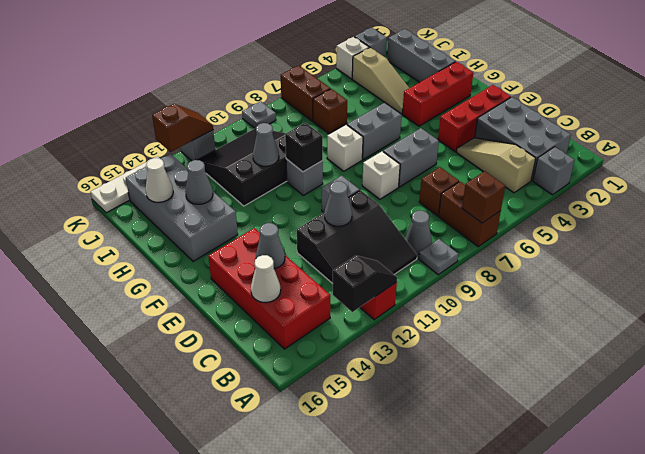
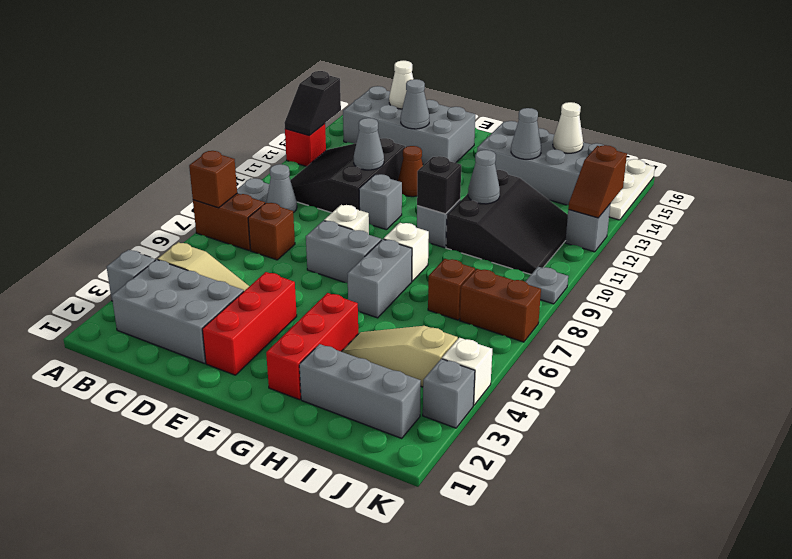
red 2x4 brick [208,228,330,349] -> grey 2x4 brick [343,86,475,164]
grey 1x2 brick [383,128,439,187] -> grey 1x2 brick turned to [306,221,381,283]
none -> brown 1x1 cone [398,146,423,197]

